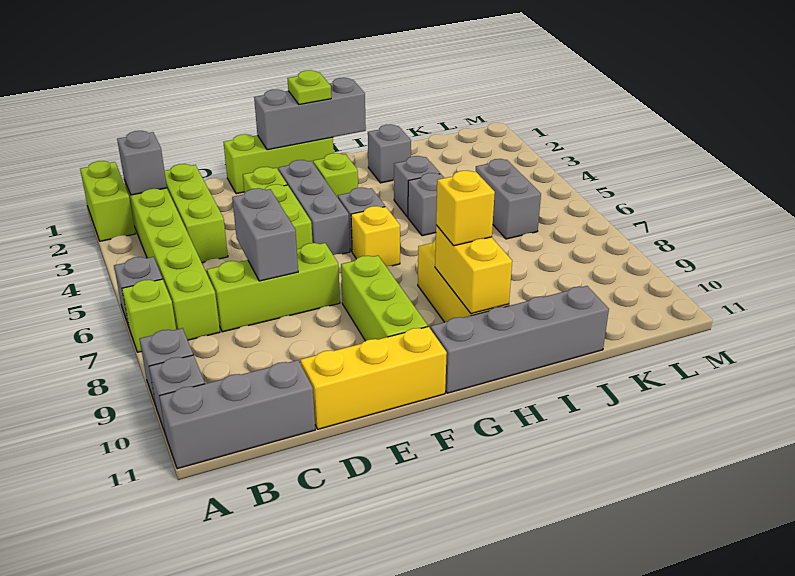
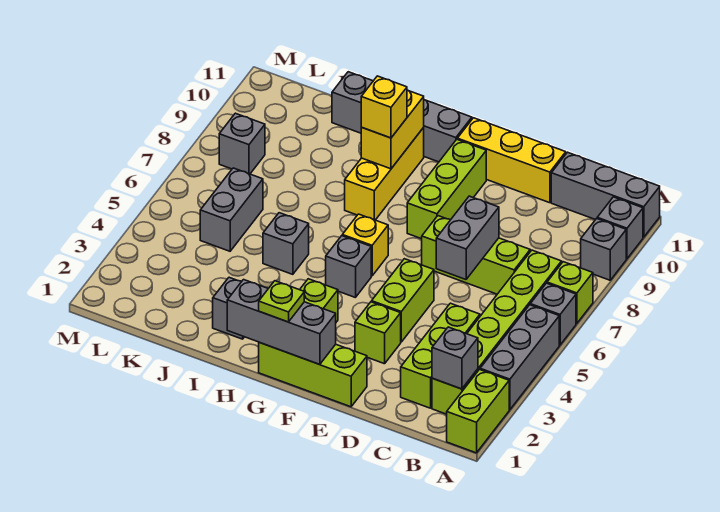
grey 1x3 brick [278,160,350,255] -> grey 1x3 brick moved to [480,305,559,410]
grey 1x1 brick [394,156,440,217] -> grey 1x1 brick moved to [219,113,265,174]

